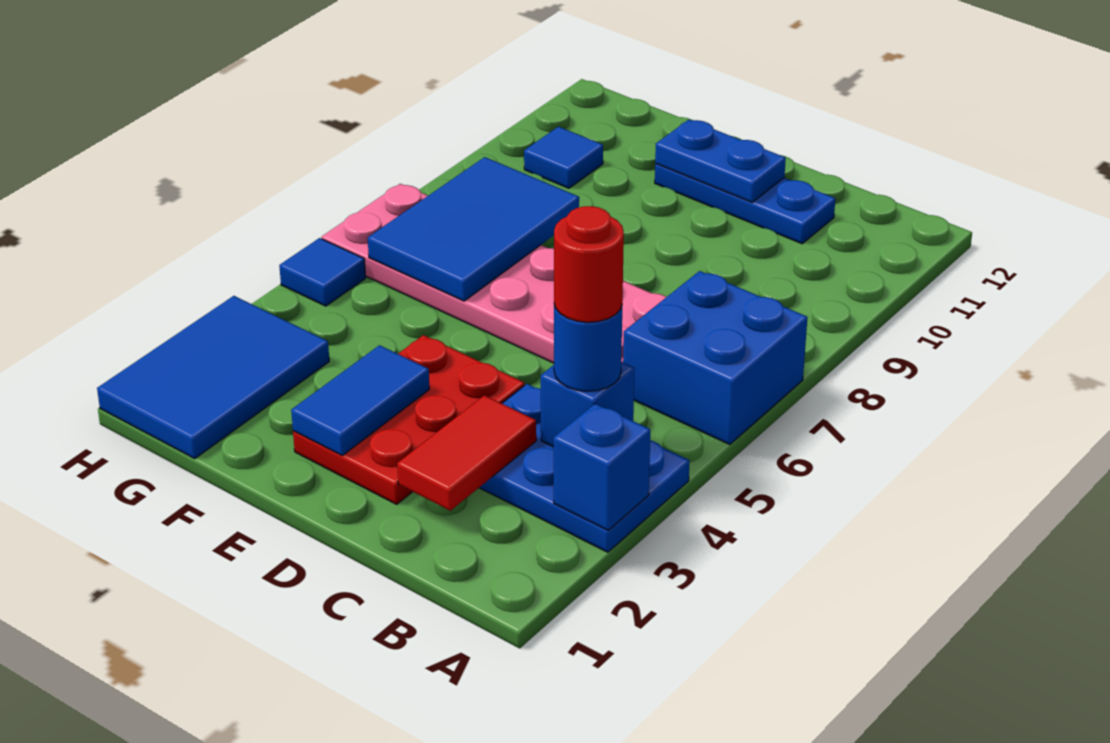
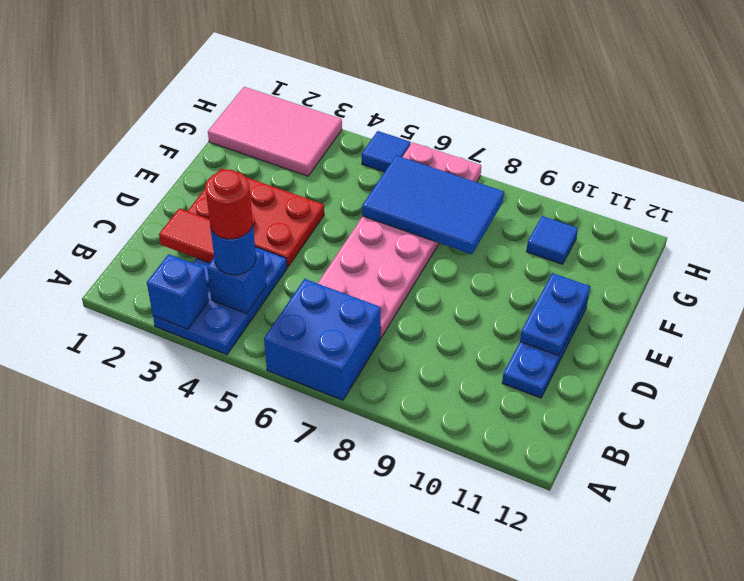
blue 1x2 tile [291,345,429,455] -> none
blue 2x3 tile [97,296,329,458] -> pink 2x3 tile [208,87,342,176]

